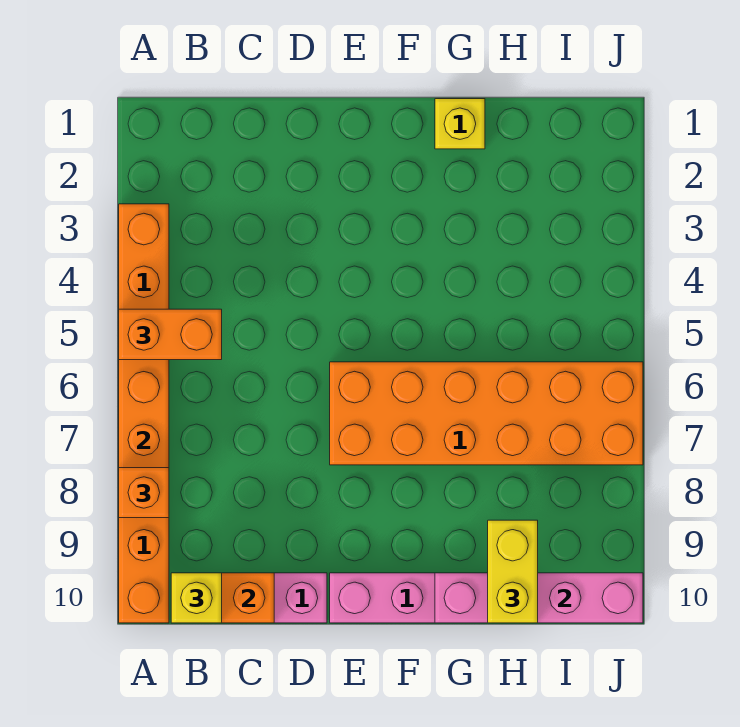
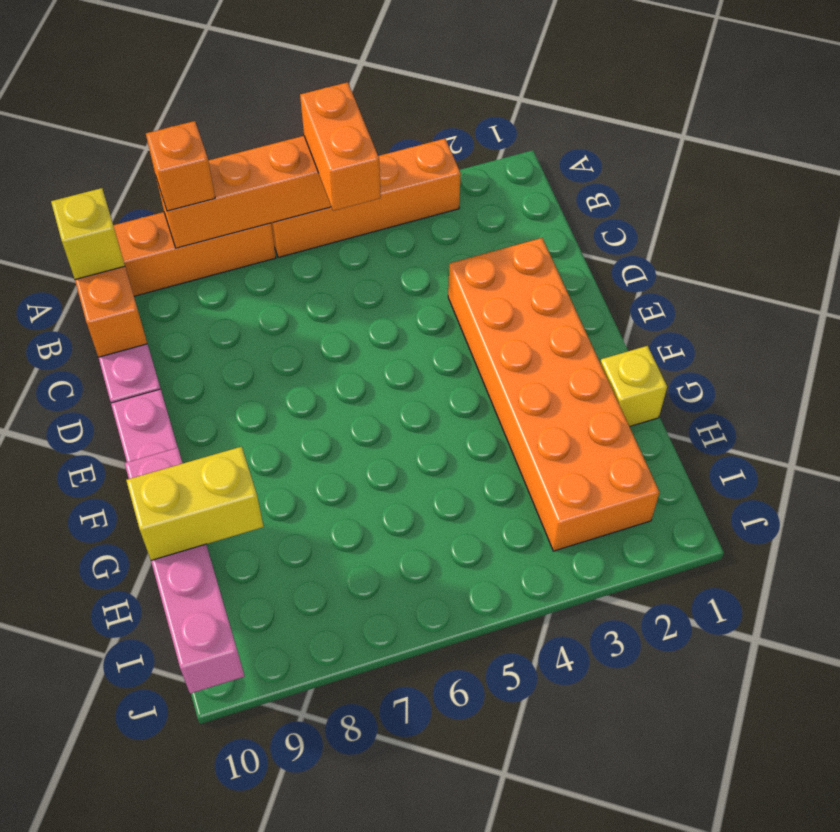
orange 2x6 brick [330,362,643,465] -> orange 2x6 brick moved to [448,238,660,551]

